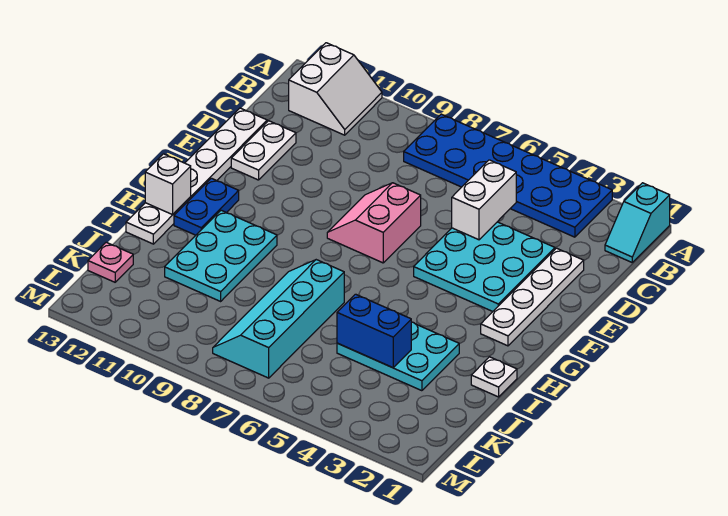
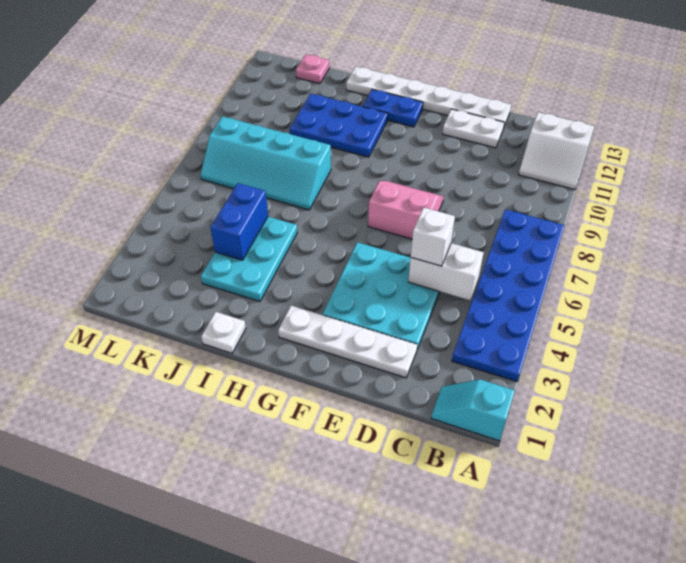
cyan 2x3 plate [165,210,277,301] -> blue 2x3 plate [290,94,388,157]
white 1x1 brick [145,154,191,215] -> white 1x1 brick moved to [411,207,455,266]
cyan 2x4 slope [213,260,344,378] -> cyan 2x4 slope turned to [201,116,331,210]

